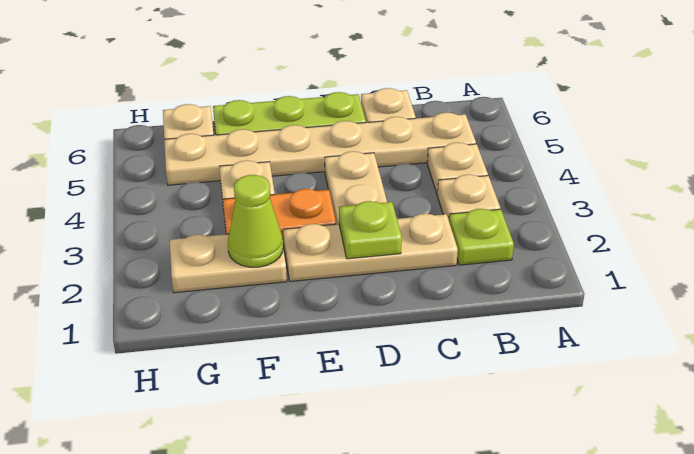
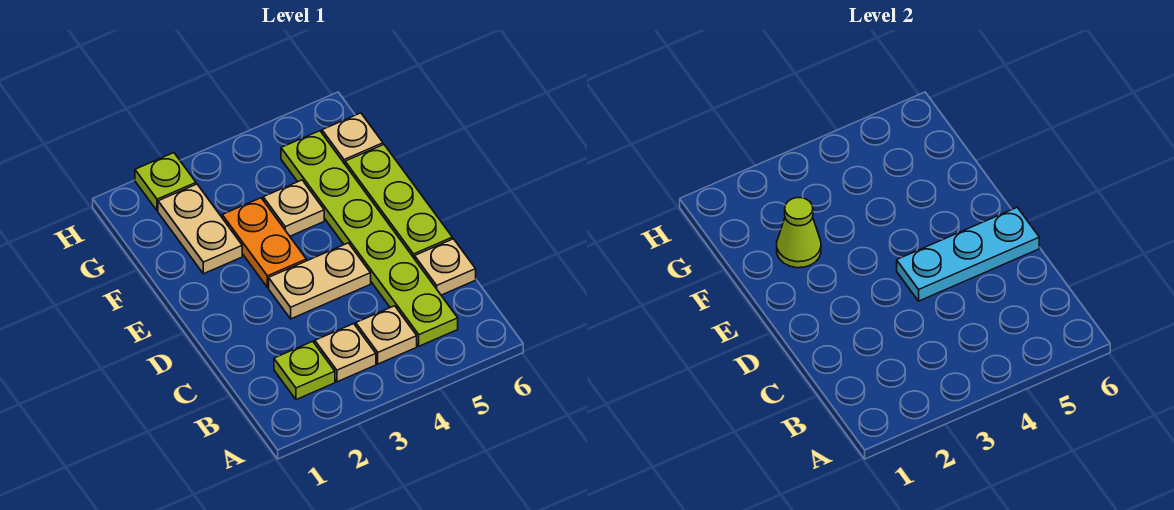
tan 1x6 plate [164,112,476,185] -> lime 1x6 plate [281,131,458,346]
tan 1x3 plate [283,214,458,281] -> none
lime 1x1 plate [339,201,402,259] -> lime 1x1 plate moved to [135,153,196,211]
none -> cyan 1x3 plate [897,207,1039,301]

